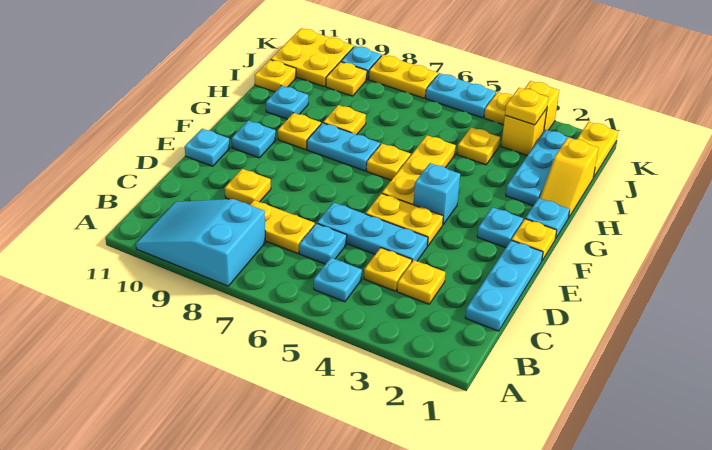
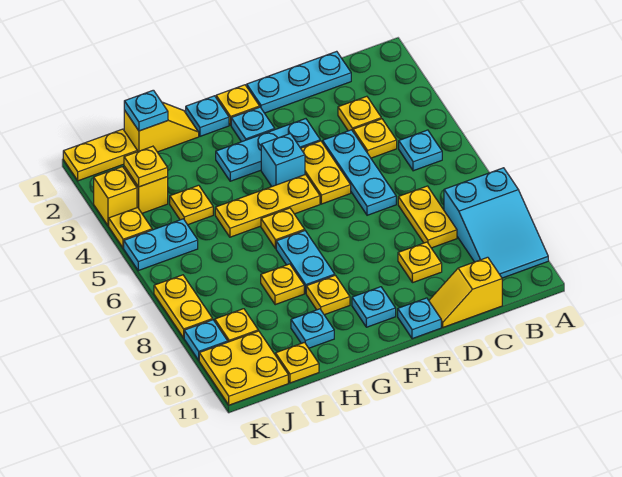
cyan 1x1 plate [299,223,347,264] -> cyan 1x1 plate moved to [124,90,168,131]
none -> yellow 1x2 slope [429,257,502,327]
cyan 1x3 plate [506,130,575,206] -> cyan 1x3 plate moved to [216,119,320,181]
cyan 1x2 plate [426,73,496,118] -> cyan 1x2 plate turned to [124,219,198,271]

